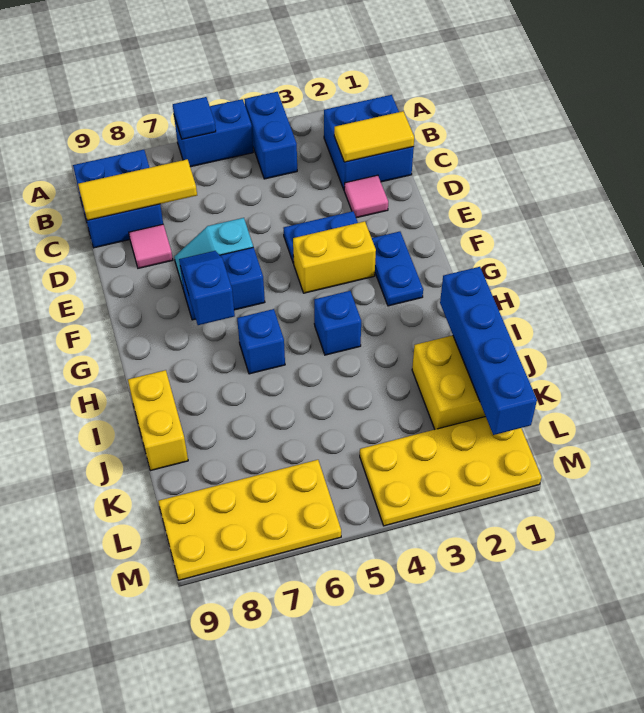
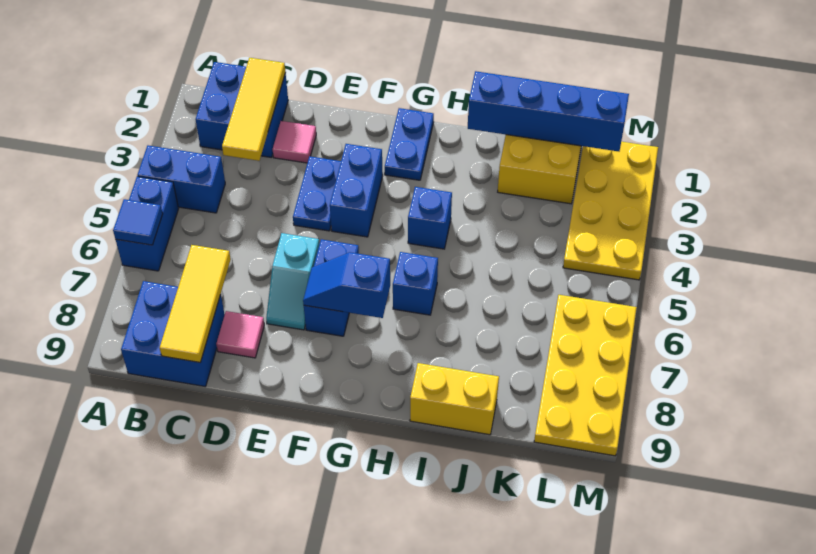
yellow 1x2 tile [334,111,414,162] -> yellow 1x3 tile [222,58,286,161]
blue 1x2 plate [372,232,423,306] -> blue 1x2 plate turned to [385,108,434,180]
yellow 1x2 brick [293,221,376,293] -> blue 1x2 brick [330,144,383,237]

